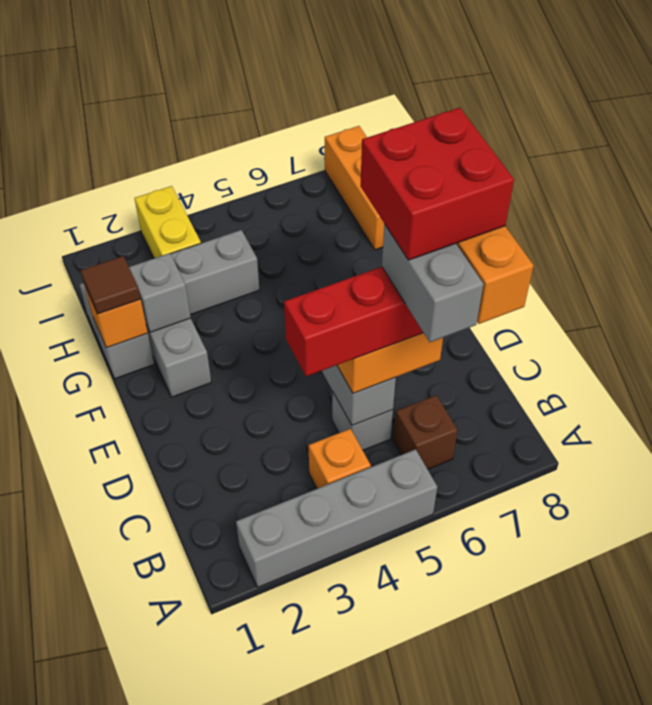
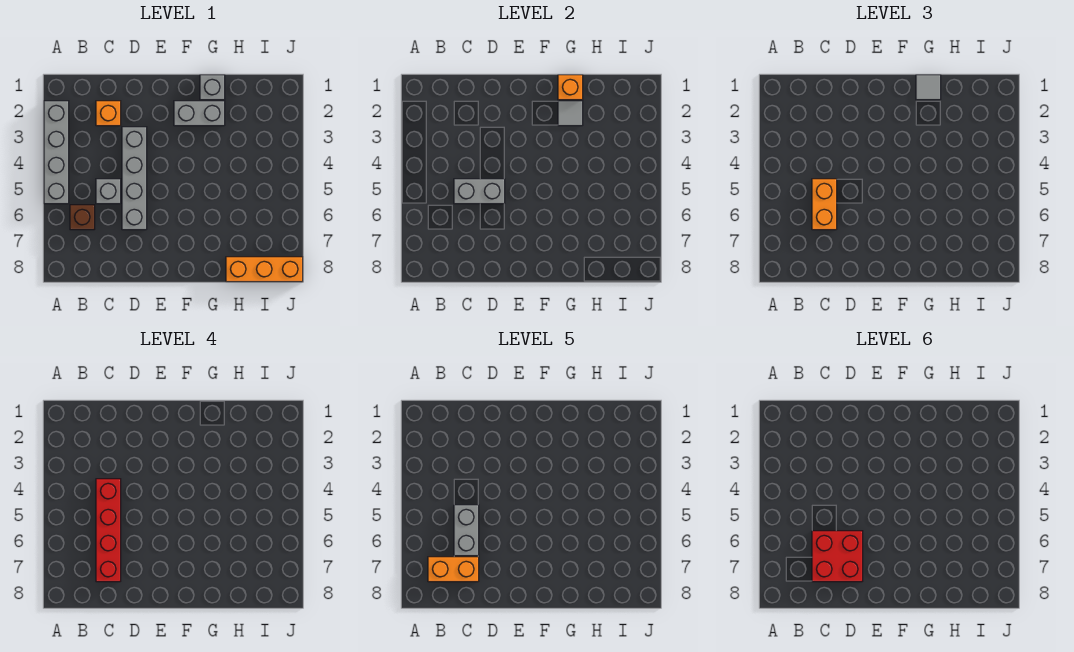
orange 1x1 brick [309,429,371,489] -> orange 1x1 brick moved to [96,101,121,126]
grey 1x2 brick [382,224,483,342] -> grey 1x2 brick turned to [454,505,479,556]
brown 1x1 tile [80,256,141,314] -> grey 1x1 tile [916,75,941,100]
grey 1x1 brick [129,253,191,332] -> grey 1x1 tile [558,101,583,126]
grey 1x4 brick [79,230,259,344] -> grey 1x4 brick moved to [122,127,147,230]
yellow 1x2 brick [134,186,201,258] -> none

